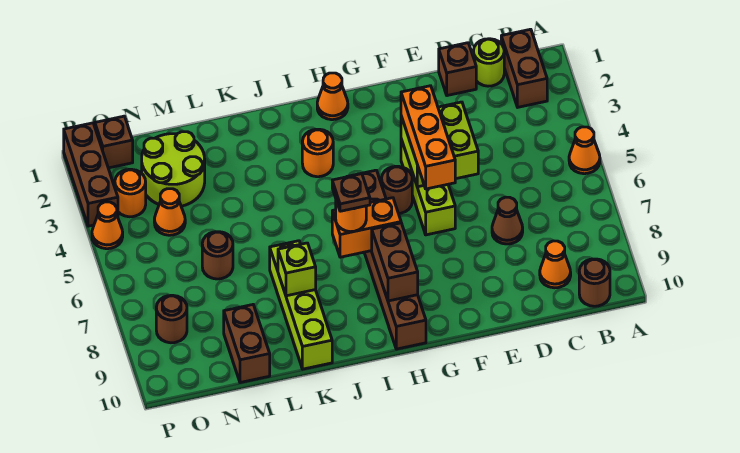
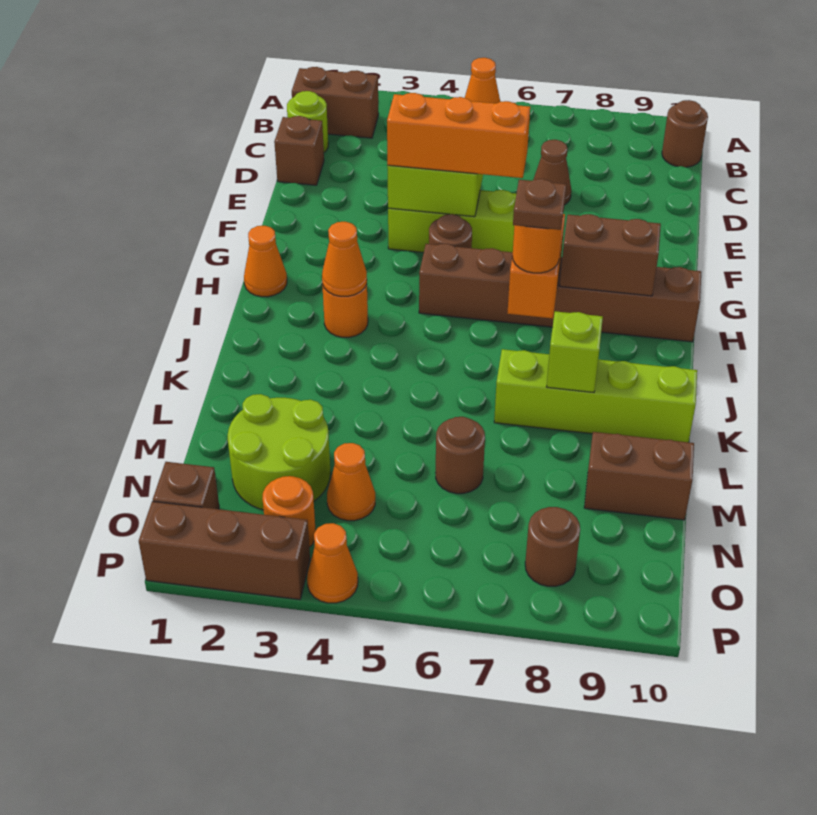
orange 1x1 cone [540,241,571,288] -> orange 1x1 cone moved to [322,222,367,296]

